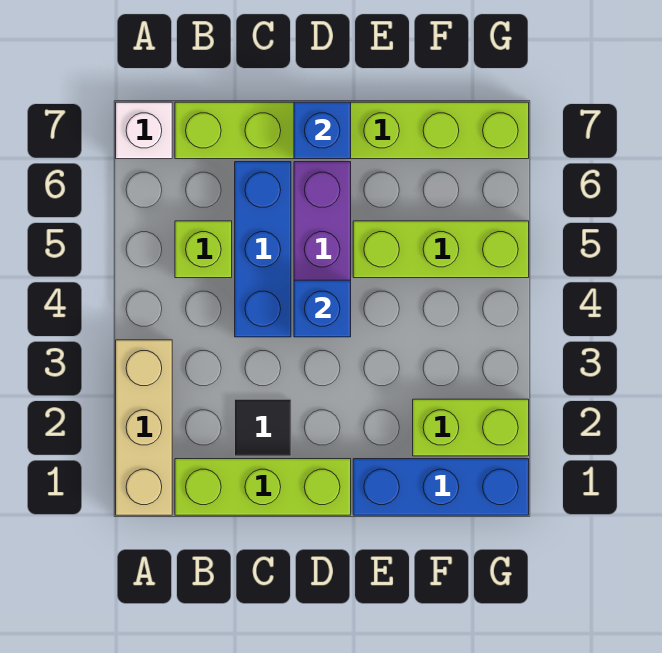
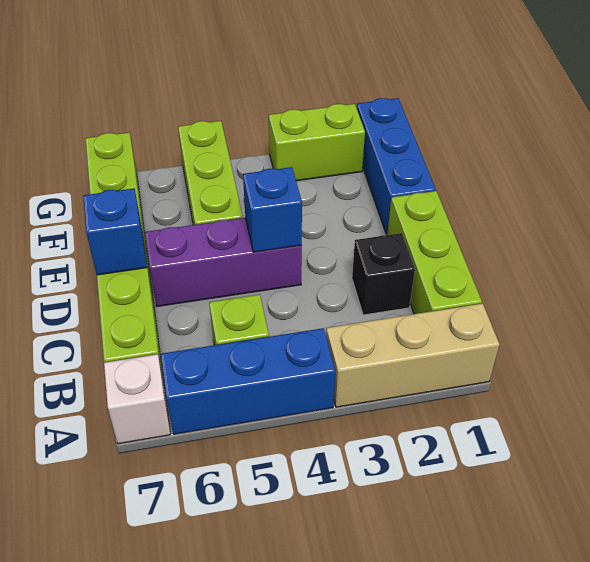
black 1x1 tile [235,399,291,456] -> black 1x1 brick [352,233,415,315]
blue 1x3 brick [235,162,291,337] -> blue 1x3 brick moved to [161,328,335,434]
lime 1x2 brick [413,399,529,456] -> lime 1x2 brick turned to [269,104,365,181]

